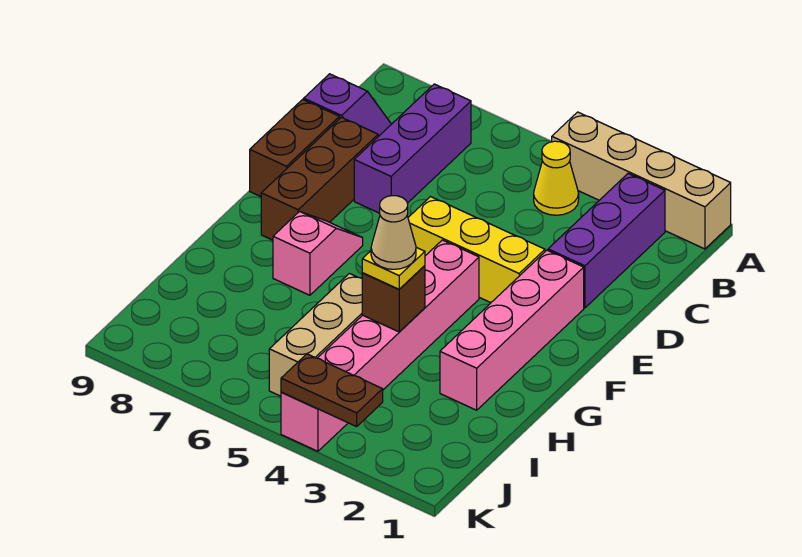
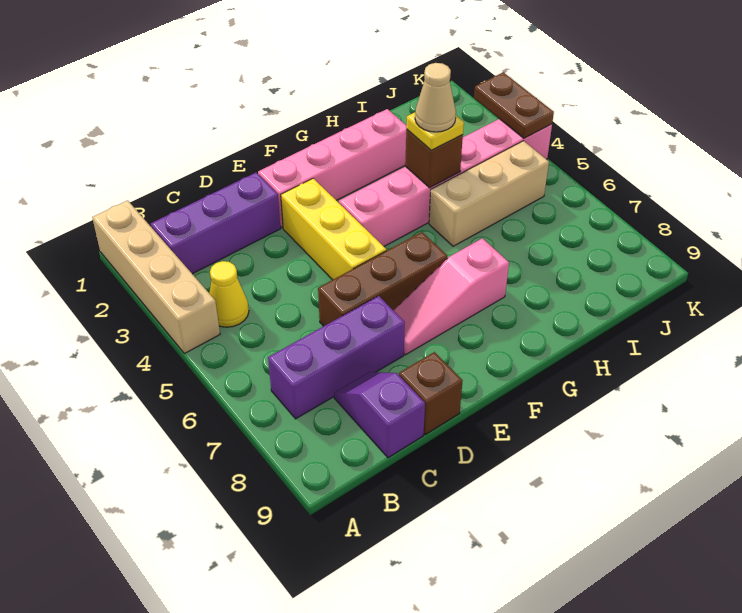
brown 1x3 brick [261,117,378,240] -> brown 1x3 brick moved to [318,232,447,326]
brown 1x2 brick [250,100,339,197] -> brown 1x1 brick [399,352,463,435]
pink 1x2 slope [273,211,363,295] -> pink 1x3 slope [393,238,509,355]

